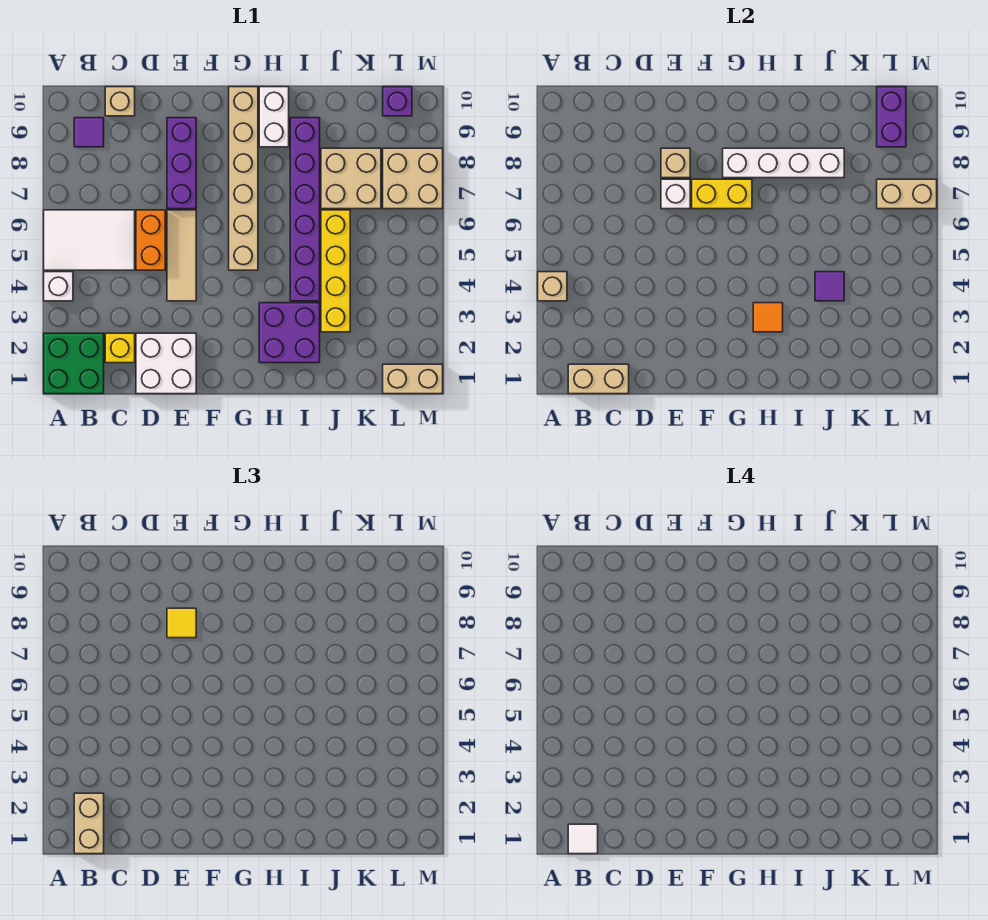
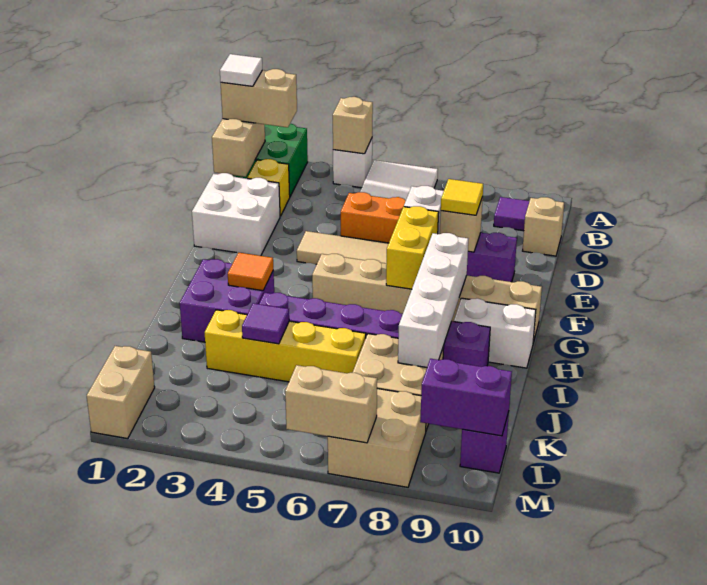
tan 1x2 brick [877,179,937,209] -> tan 1x2 brick turned to [285,365,377,443]

